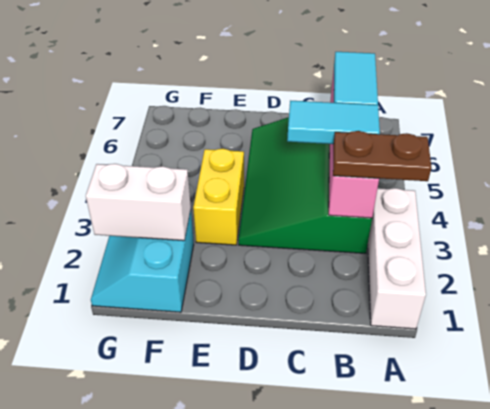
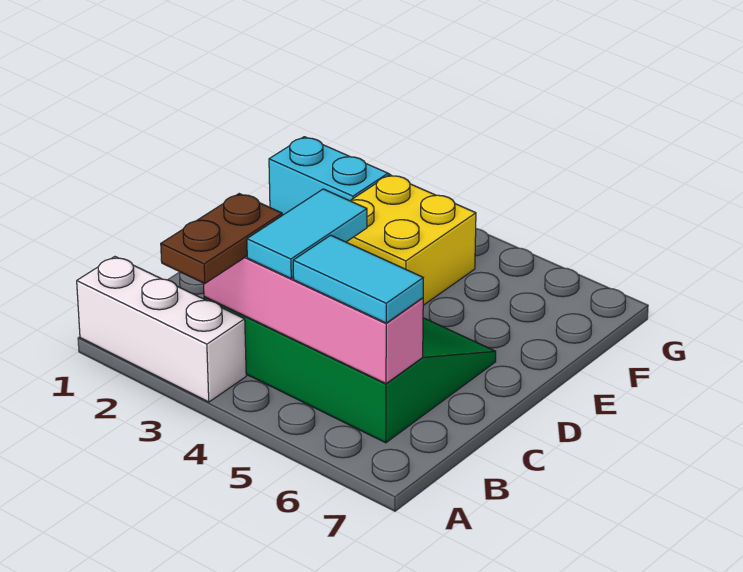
yellow 1x2 brick [193,149,244,245] -> yellow 2x2 brick [347,175,476,305]
white 1x2 brick [86,164,191,241] -> none

